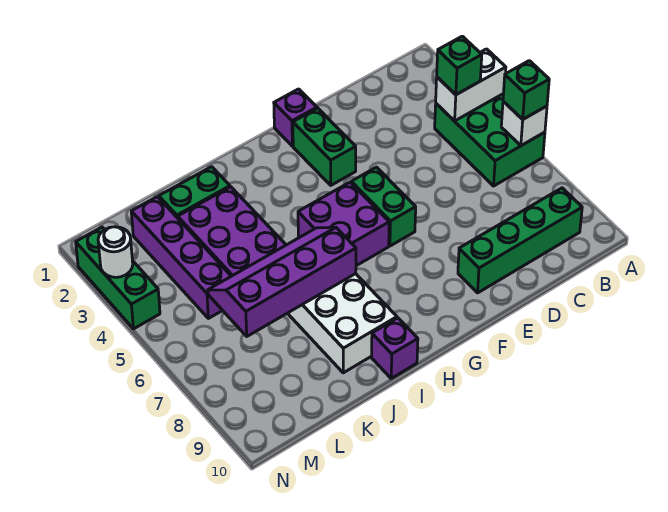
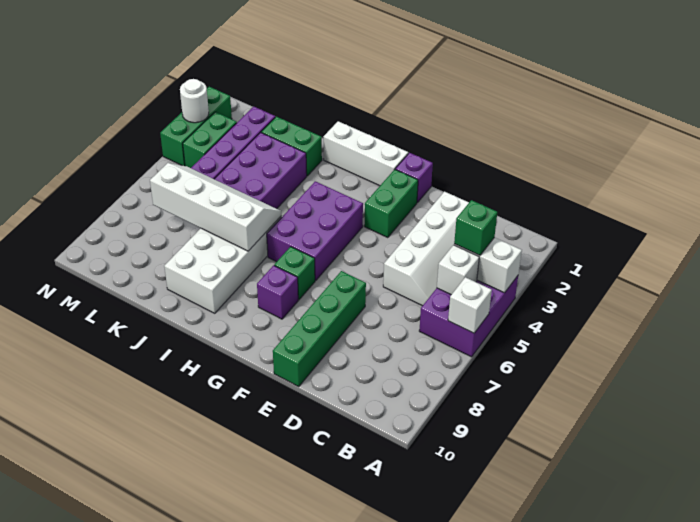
green 2x3 brick [435,94,545,186] -> purple 2x3 brick [419,276,518,357]
green 1x1 brick [503,61,549,119] -> green 1x1 brick moved to [274,247,315,300]
none -> white 1x1 brick [437,245,479,295]
green 1x4 brick [458,188,582,293] -> green 1x4 brick turned to [273,271,366,386]
none -> white 2x4 slope [383,192,469,306]
green 1x2 brick [351,167,416,246] -> green 1x2 brick moved to [183,112,237,168]
none -> white 1x3 brick [324,121,408,186]
purple 2x2 brick [298,182,389,266] -> purple 2x3 brick [267,181,363,281]
purple 2x4 slope [208,227,356,336] -> white 2x4 slope [150,163,281,251]
purple 1x1 brick [372,318,418,378] -> purple 1x1 brick moved to [257,265,298,319]

